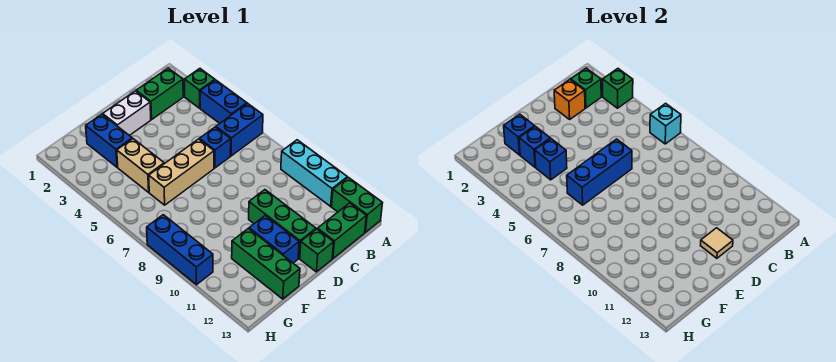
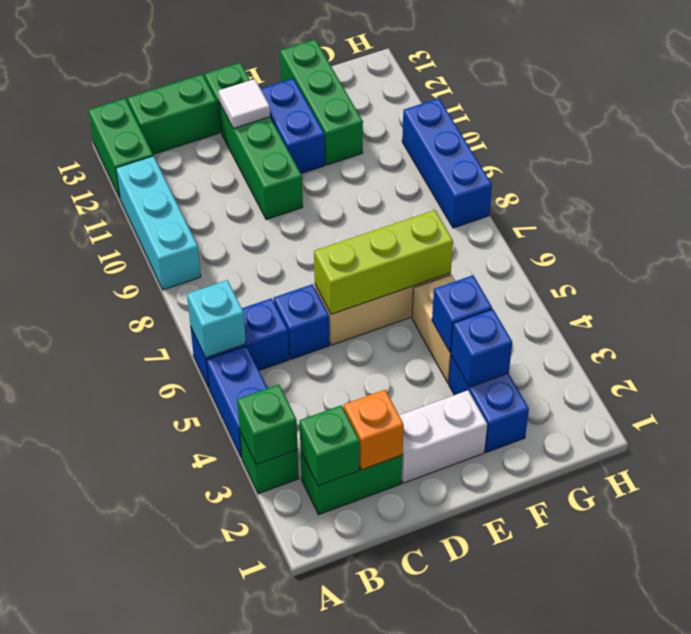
blue 1x3 brick [567,139,632,205] -> lime 1x3 brick [314,210,453,314]
tan 1x1 tile [701,228,733,258] -> white 1x1 tile [218,79,270,128]
blue 1x1 brick [504,114,535,155] -> none

